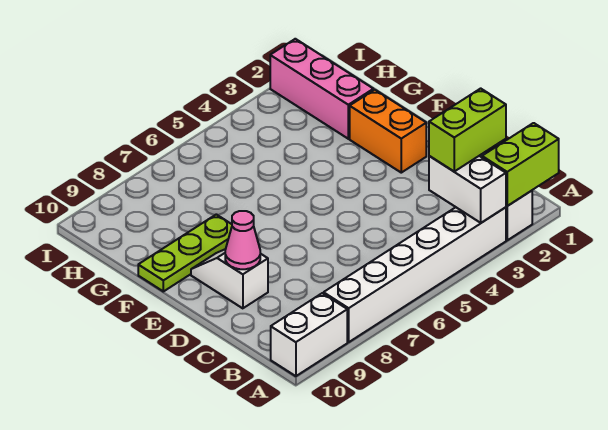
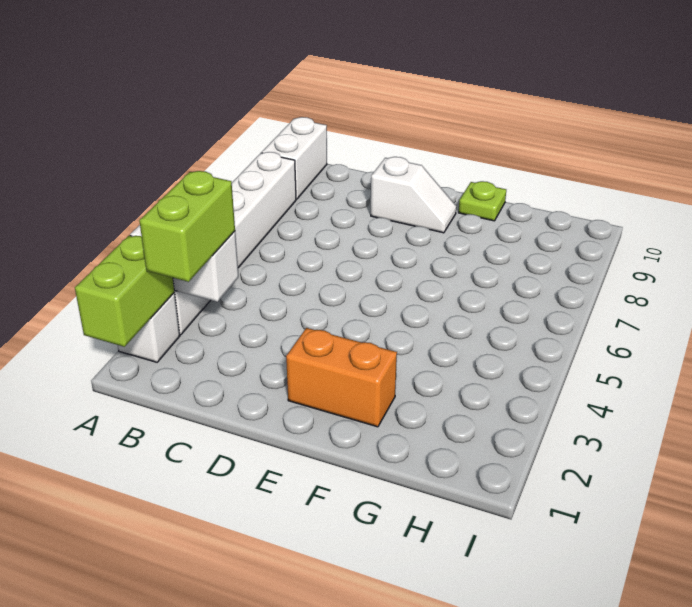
pink 1x1 cone [225,211,260,269] -> none
lime 1x3 plate [138,214,232,291] -> lime 1x1 plate [458,181,506,221]
pink 1x3 brick [270,39,374,139] -> none

